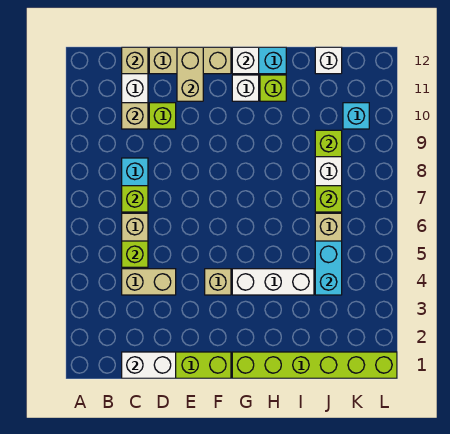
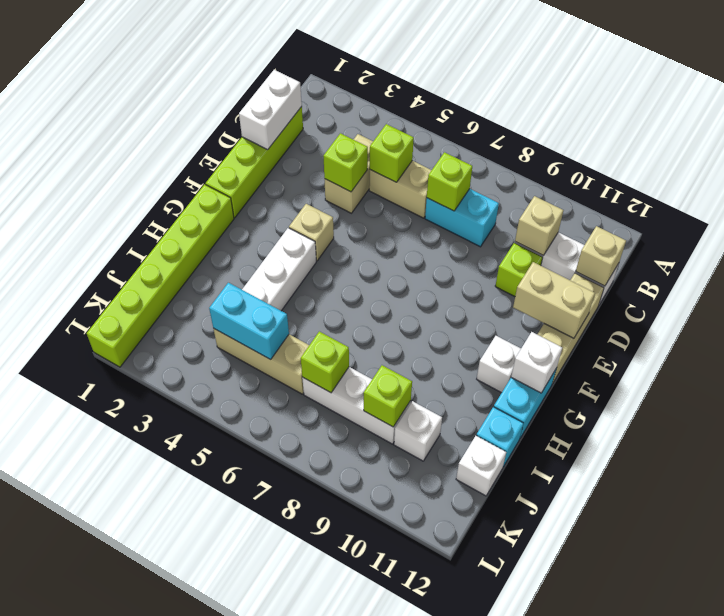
lime 1x1 brick [260,75,286,101] -> lime 1x1 brick moved to [323,133,368,192]
none -> white 1x1 brick [394,401,442,461]
cyan 1x1 brick [343,103,369,129] -> cyan 1x1 brick moved to [476,407,524,467]

